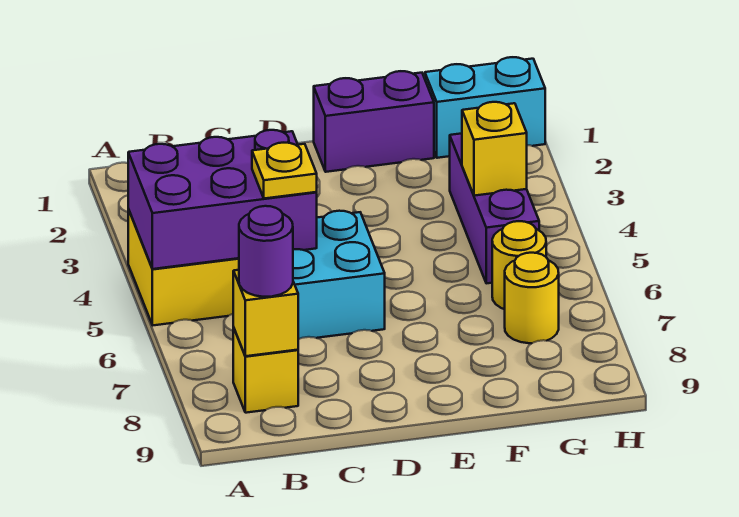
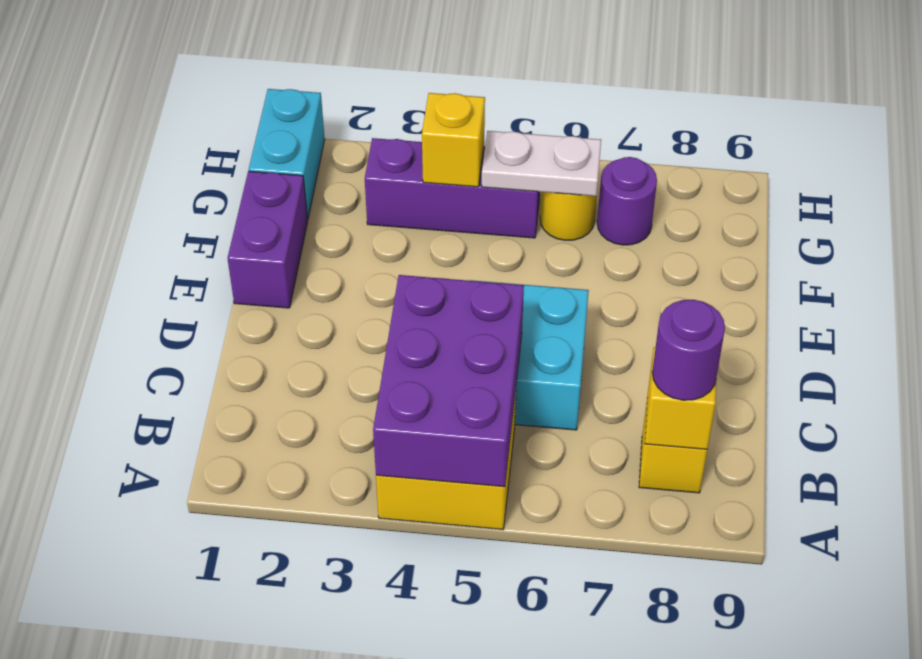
yellow 1x1 plate [252,143,317,199] -> none
none -> white 1x2 plate [482,131,601,196]
yellow 1x1 round brick [505,253,559,343] -> purple 1x1 round brick [597,157,657,245]

